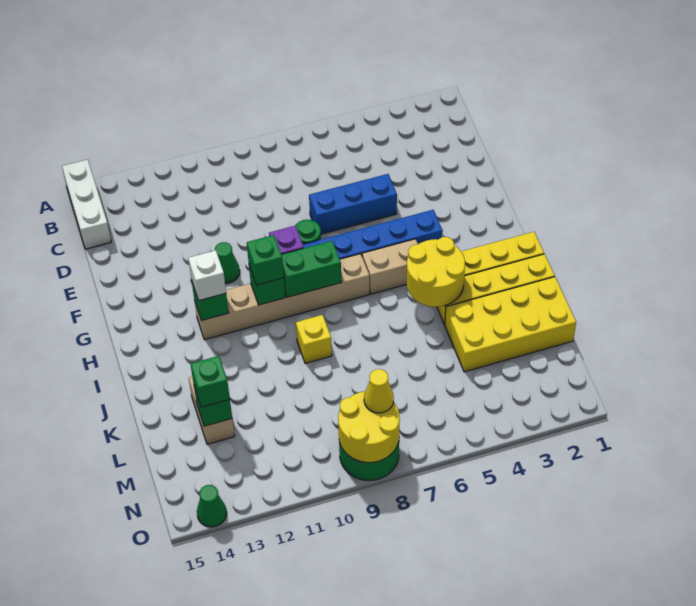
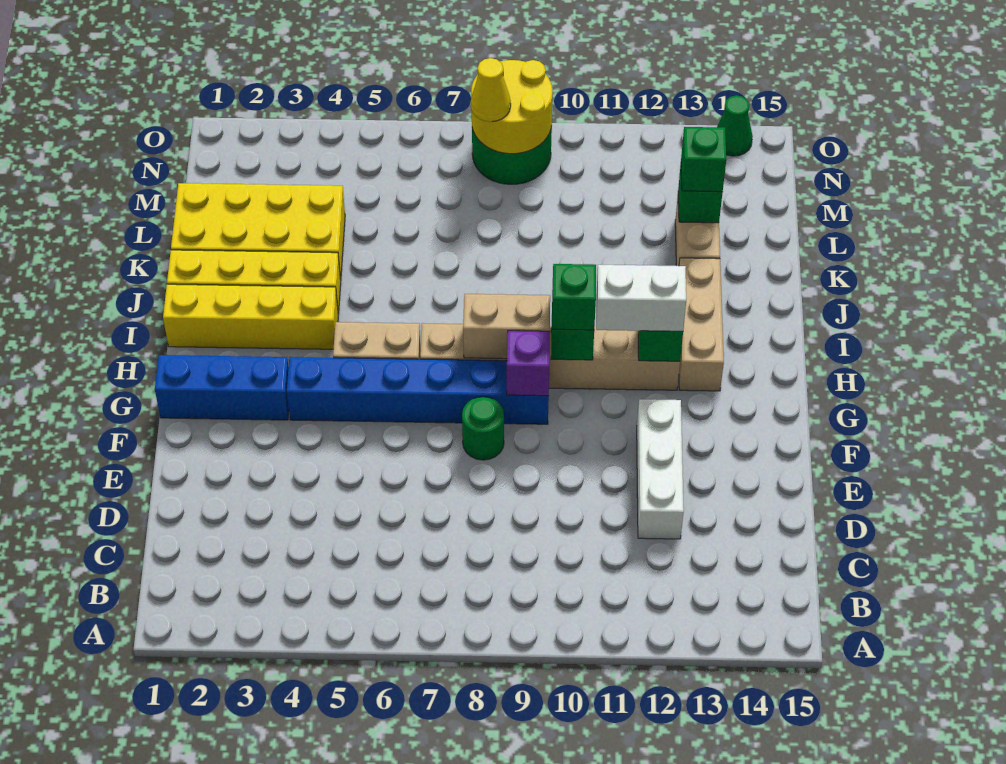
white 1x3 brick [62,160,111,249] -> white 1x3 brick moved to [637,399,684,539]
blue 1x3 brick [309,174,397,234] -> blue 1x3 brick moved to [155,355,289,420]
green 1x1 cone [215,242,240,283] -> none
green 1x2 brick [281,241,342,297] -> tan 1x2 brick [463,294,550,359]
white 1x1 brick [188,250,226,300] -> white 1x2 brick [596,265,686,331]
none -> tan 1x3 brick [679,258,724,391]
yellow 2x2 round brick [407,237,465,307] -> none
yellow 1x1 brick [296,315,332,364] -> none

